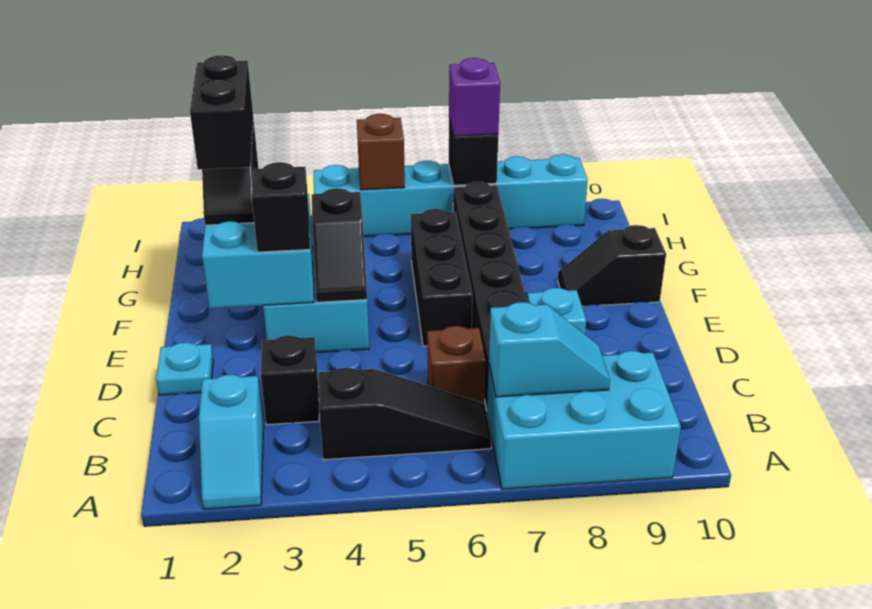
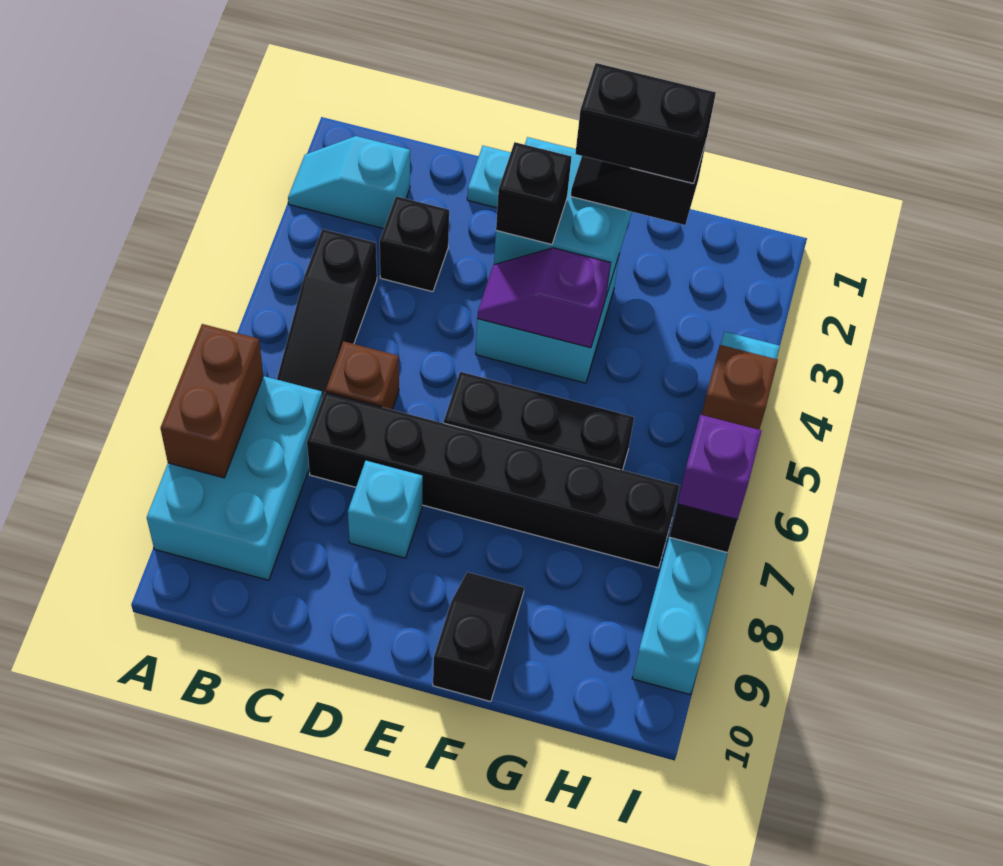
none -> brown 1x2 brick [160,324,263,478]
cyan 1x2 slope [488,302,610,397] -> none
black 1x2 slope [312,188,367,302] -> purple 1x2 slope [477,248,611,348]

